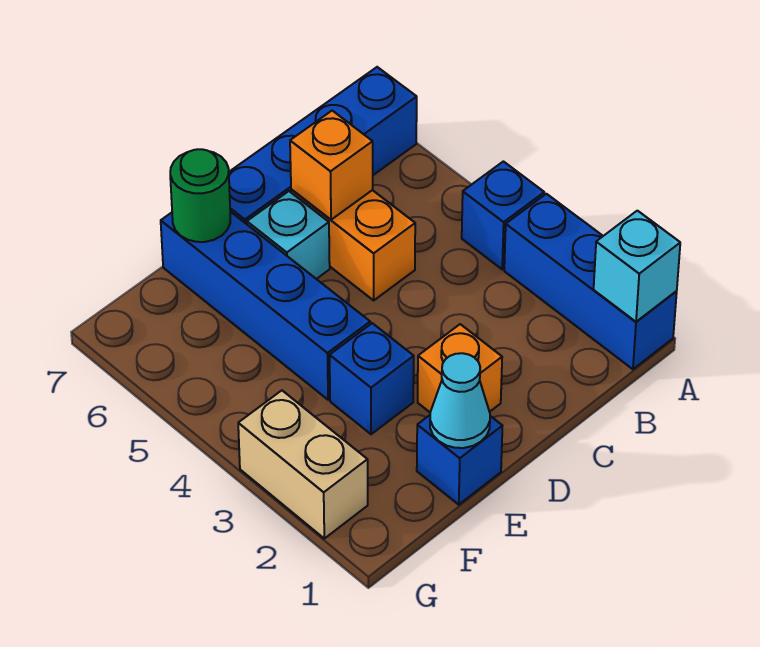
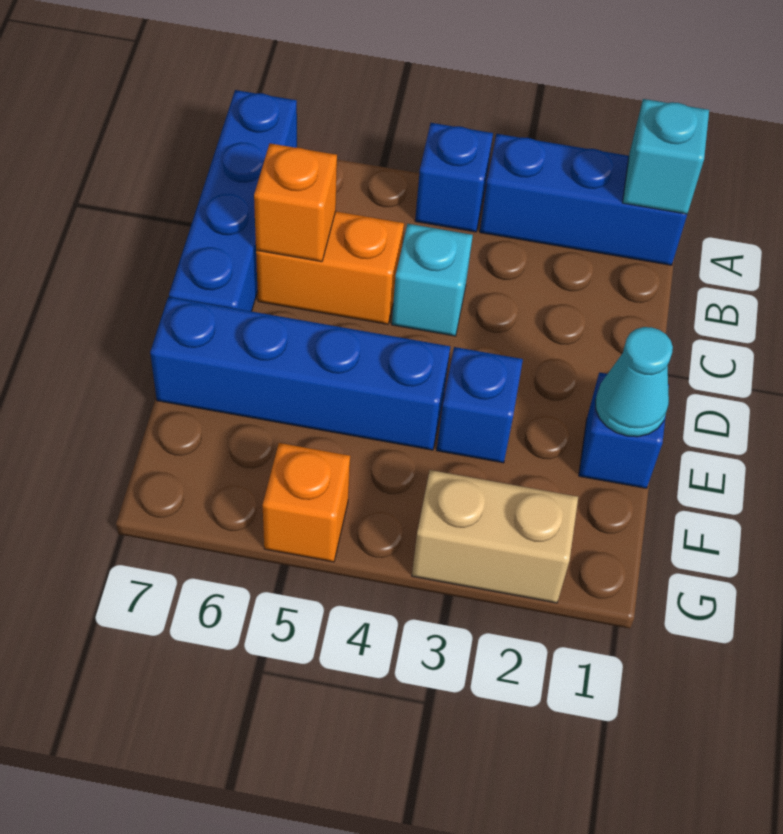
orange 1x1 brick [418,324,502,412] -> orange 1x1 brick moved to [263,443,350,562]
cyan 1x1 brick [247,191,330,279] -> cyan 1x1 brick moved to [392,224,473,336]
green 1x1 round brick [170,149,230,242] -> none

